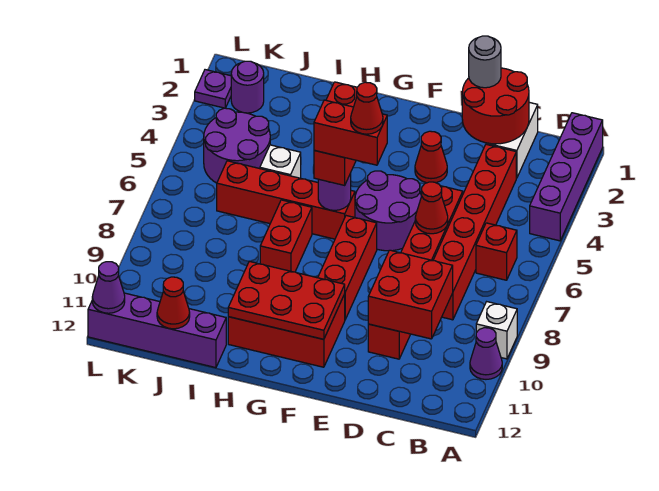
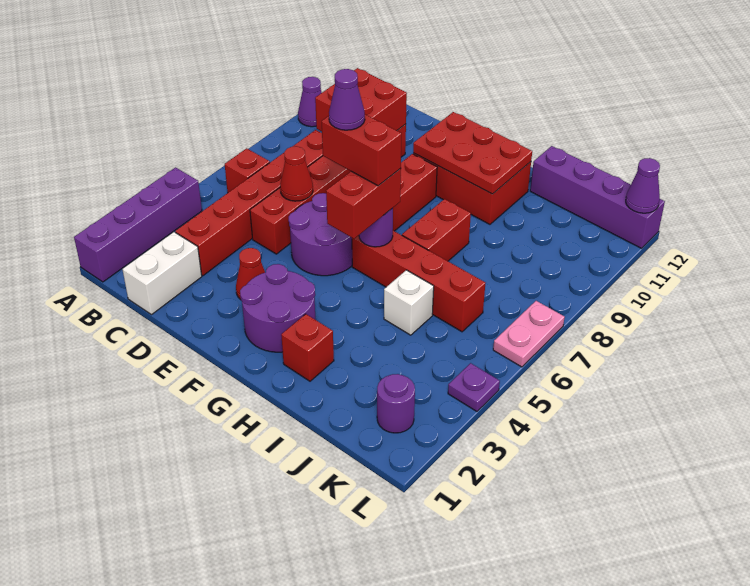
white 1x1 brick [476,302,517,359] -> none
red 2x2 round brick [462,68,529,144] -> none
grey 1x1 round brick [469,36,501,88] -> none
red 1x1 cone [351,82,383,134] -> purple 1x1 cone [329,69,365,130]
purple 2x2 round brick [204,108,270,183] -> purple 2x2 round brick moved to [240,264,316,352]
red 1x1 cone [157,277,190,329] -> none
purple 1x1 plate [195,70,231,108] -> purple 1x1 plate moved to [448,363,500,411]
none -> pink 1x2 plate [493,301,565,367]

